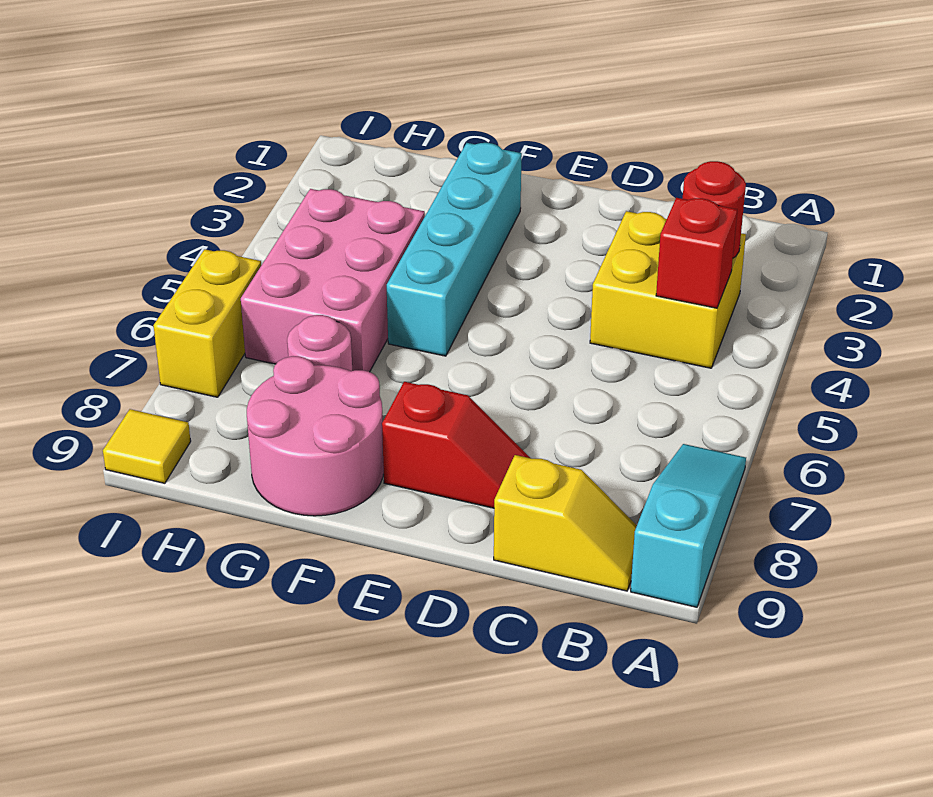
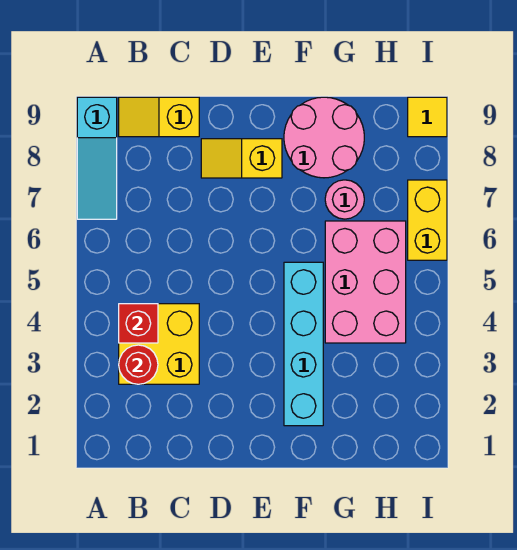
red 1x2 slope [382,382,530,508] -> yellow 1x2 slope [201,139,282,178]

